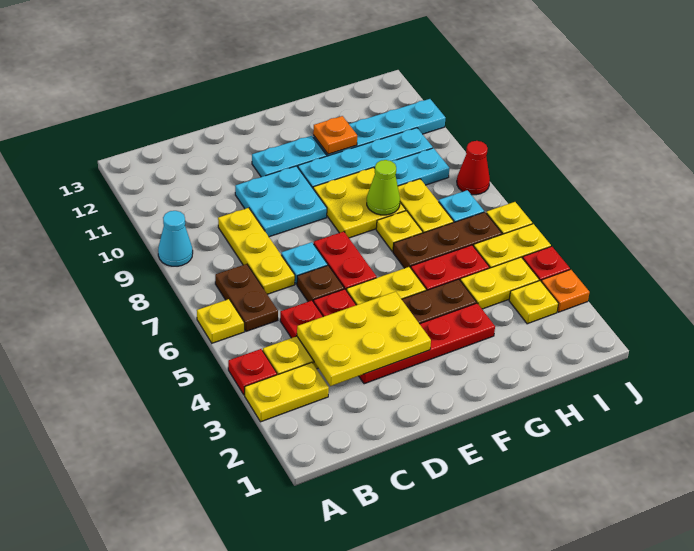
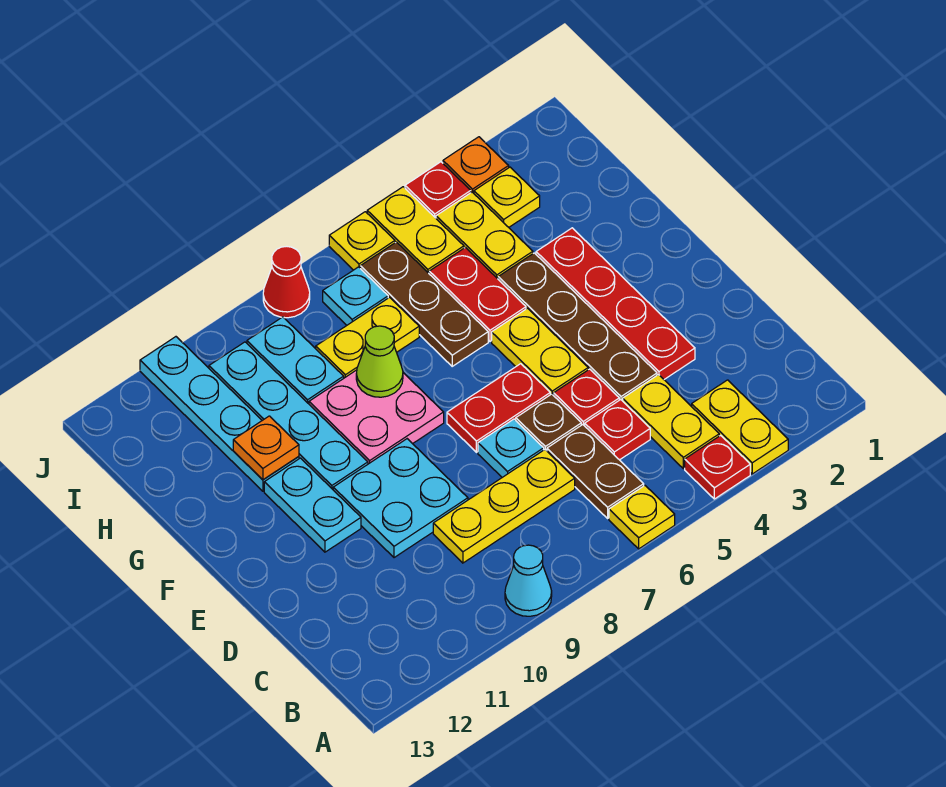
brown 1x2 plate [215,264,278,331] -> brown 1x2 plate turned to [547,425,644,518]
yellow 2x3 plate [297,291,431,386] -> none
yellow 2x2 plate [313,167,406,238] -> pink 2x2 plate [309,370,444,464]
yellow 1x1 plate [376,211,423,251] -> none

